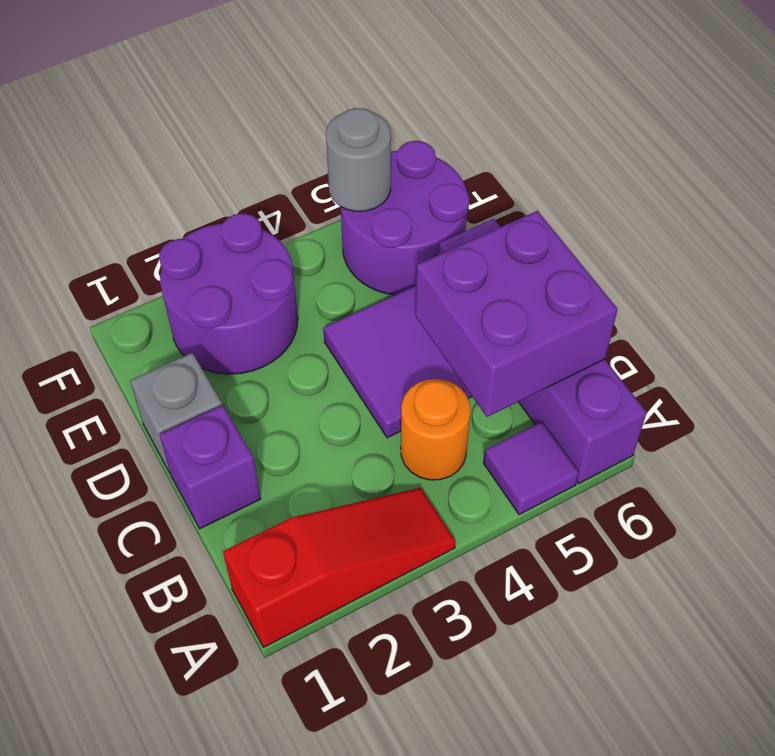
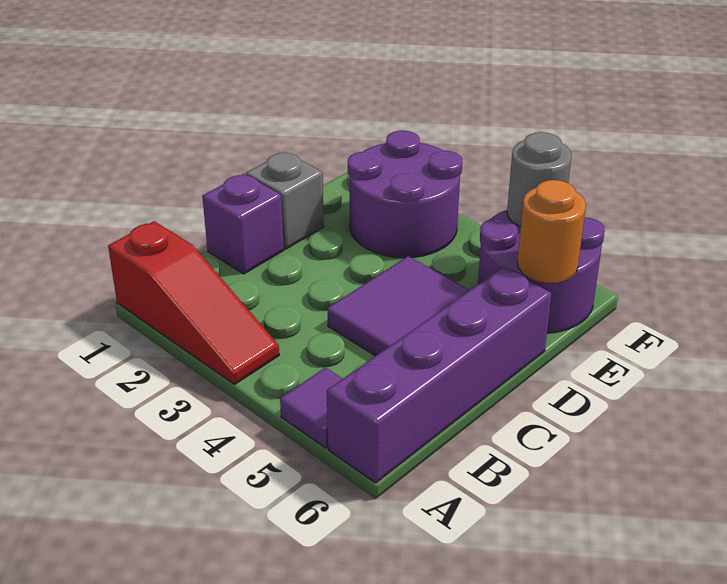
orange 1x1 round brick [401,379,471,480] -> orange 1x1 round brick moved to [517,180,586,283]
purple 2x2 brick [415,211,618,417] -> none

